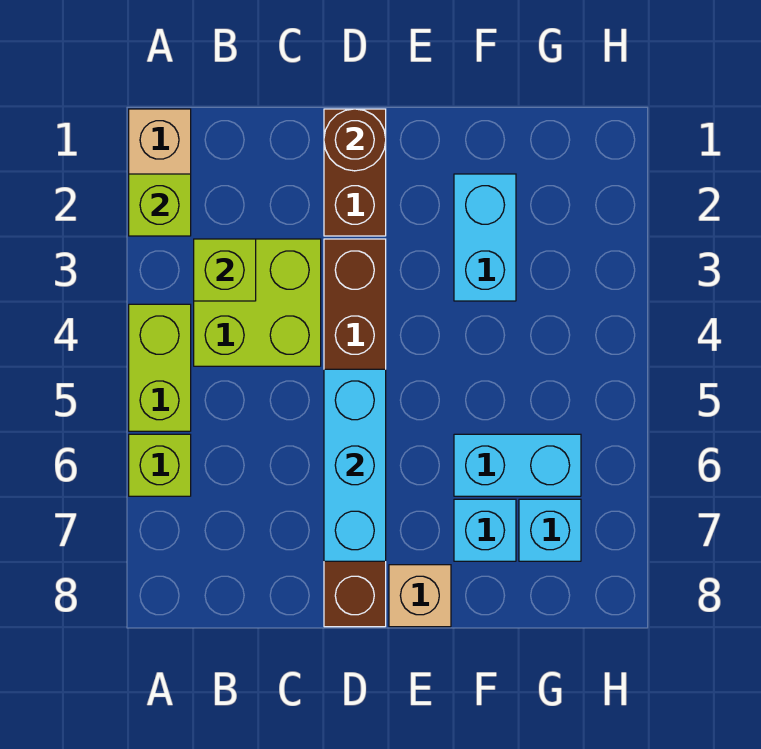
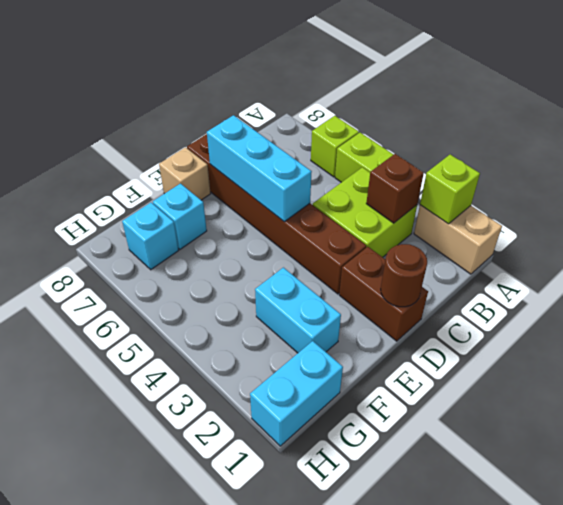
lime 1x1 brick [194,239,256,301] -> brown 1x1 brick [366,154,424,223]
cyan 1x2 brick [454,434,581,496] -> cyan 1x2 brick moved to [250,341,343,446]

